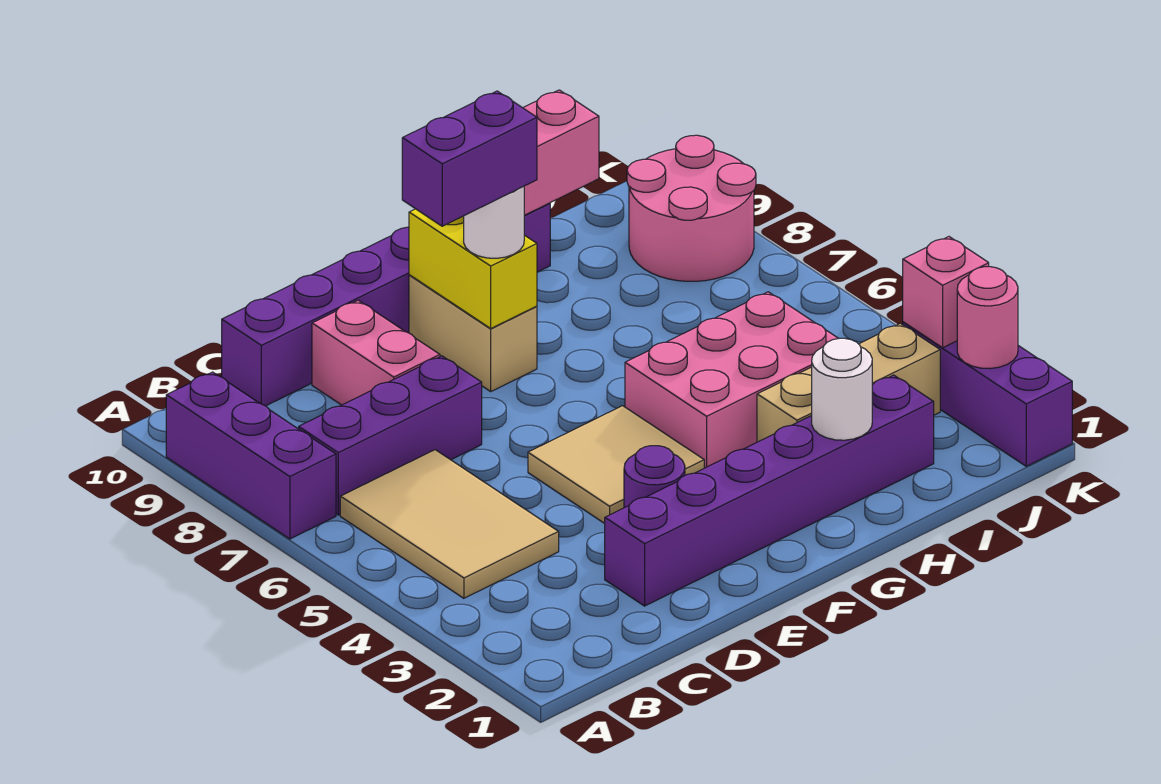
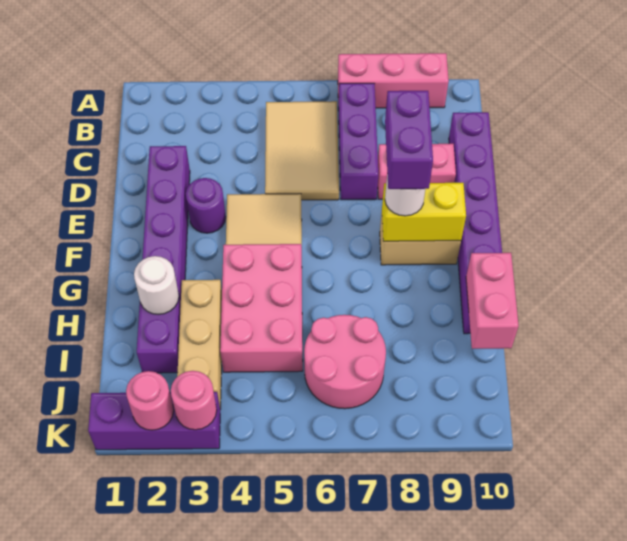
purple 1x3 brick [166,372,336,539] -> pink 1x3 brick [338,53,449,108]
tan 2x3 tile [340,450,559,598] -> tan 2x3 tile turned to [265,101,339,200]
pink 2x2 round brick [627,135,756,281] -> pink 2x2 round brick moved to [304,315,386,409]
pink 1x1 brick [903,237,989,348] -> pink 1x1 round brick [171,371,217,430]

